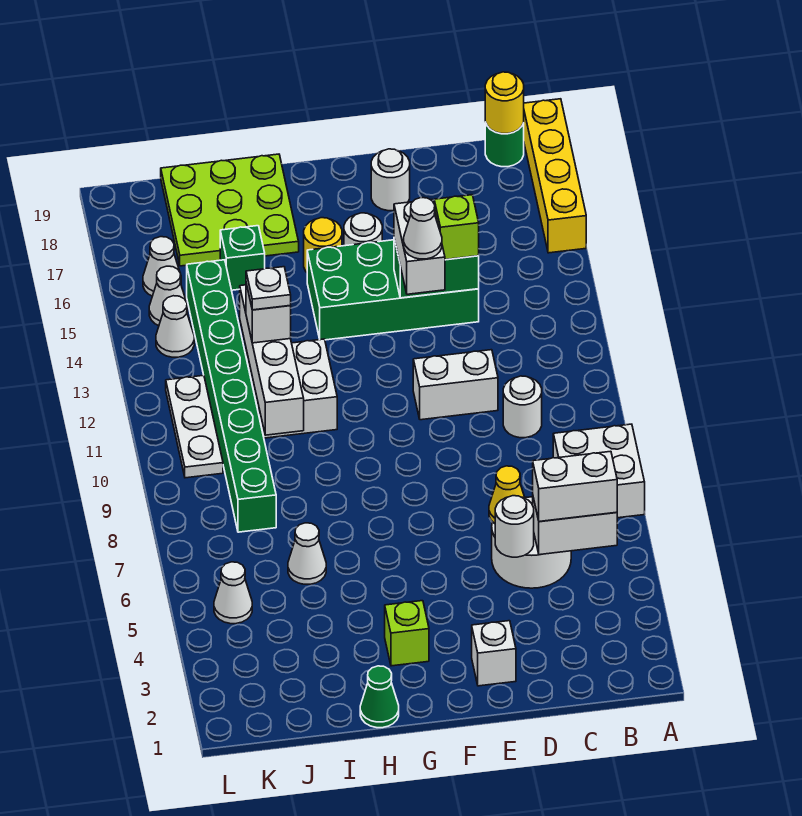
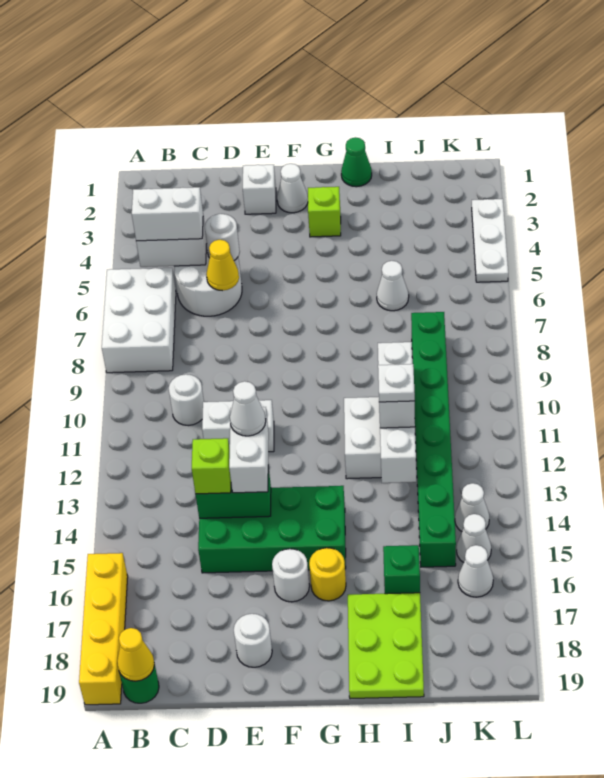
white 2x2 brick [553,424,645,518] -> white 2x3 brick [102,268,176,373]
yellow 1x1 round brick [485,72,524,134] -> yellow 1x1 cone [117,628,154,681]
lime 3x3 plate [161,154,299,266] -> lime 2x3 plate [348,593,424,699]
white 1x1 cone [214,562,252,624] -> white 1x1 cone moved to [277,164,308,213]
white 1x3 plate [166,375,223,478] -> white 1x3 plate moved to [472,199,508,282]

